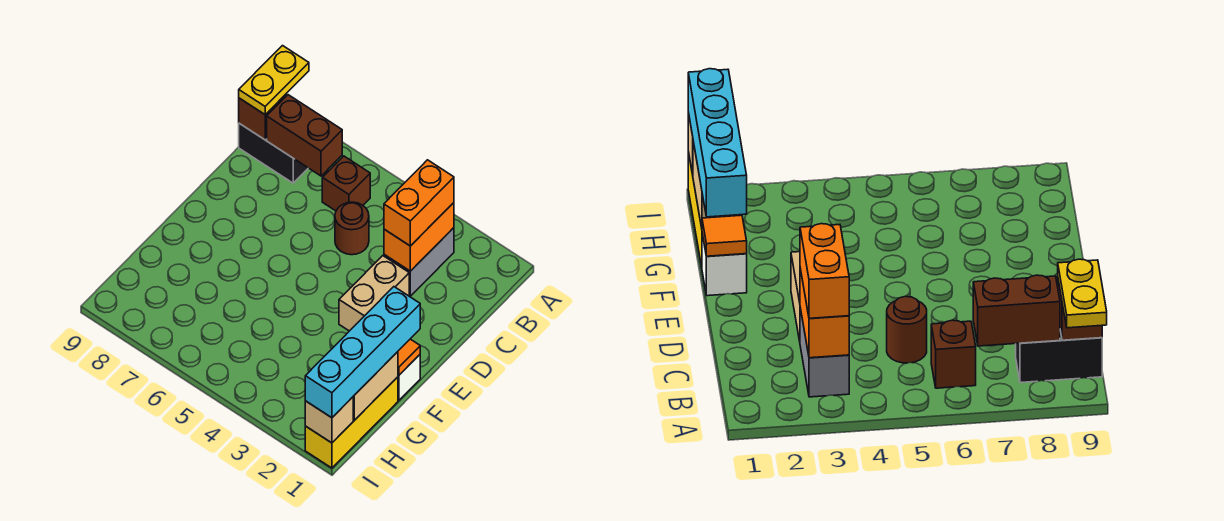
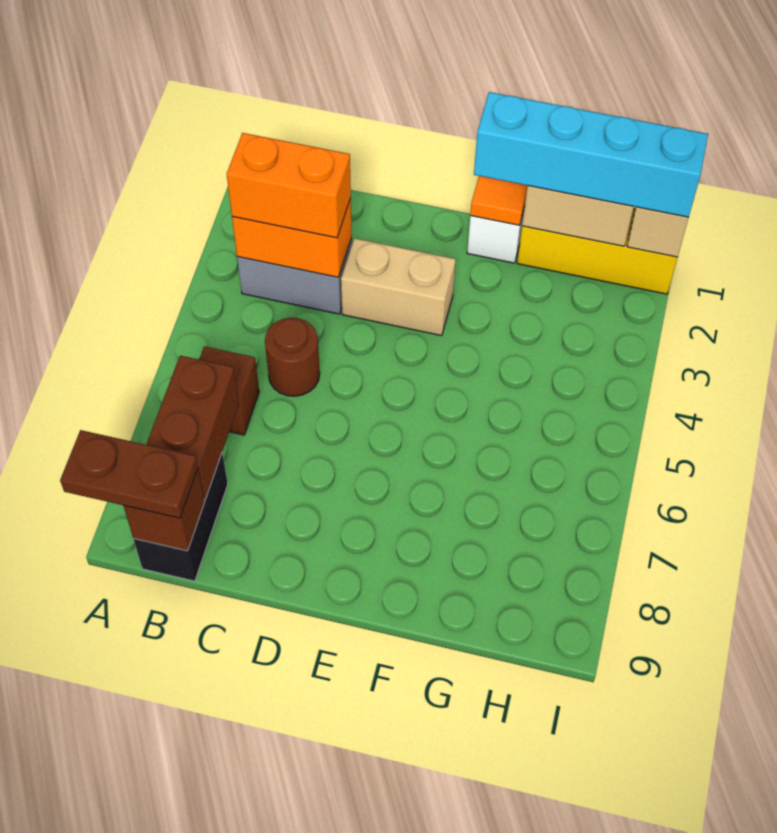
yellow 1x2 plate [239,46,309,115] -> brown 1x2 plate [60,430,198,518]

